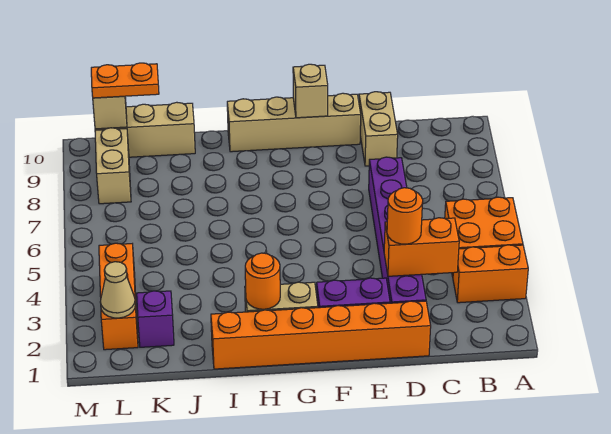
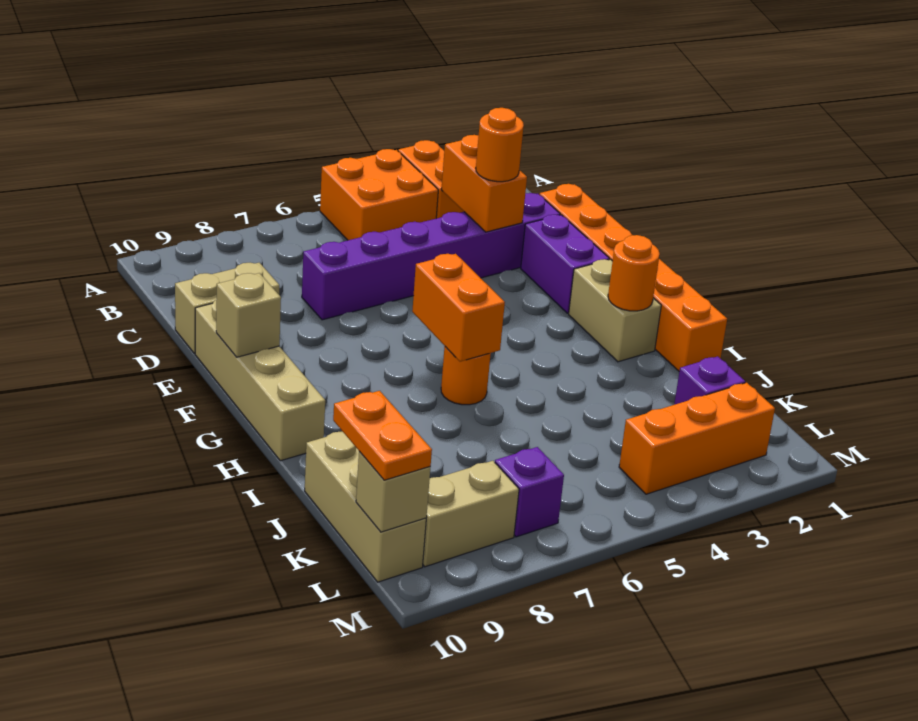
none -> orange 1x2 brick [412,254,505,362]
none -> orange 1x1 round brick [441,347,491,405]
tan 1x1 cone [100,262,135,318] -> none
none -> purple 1x1 brick [495,447,564,537]

